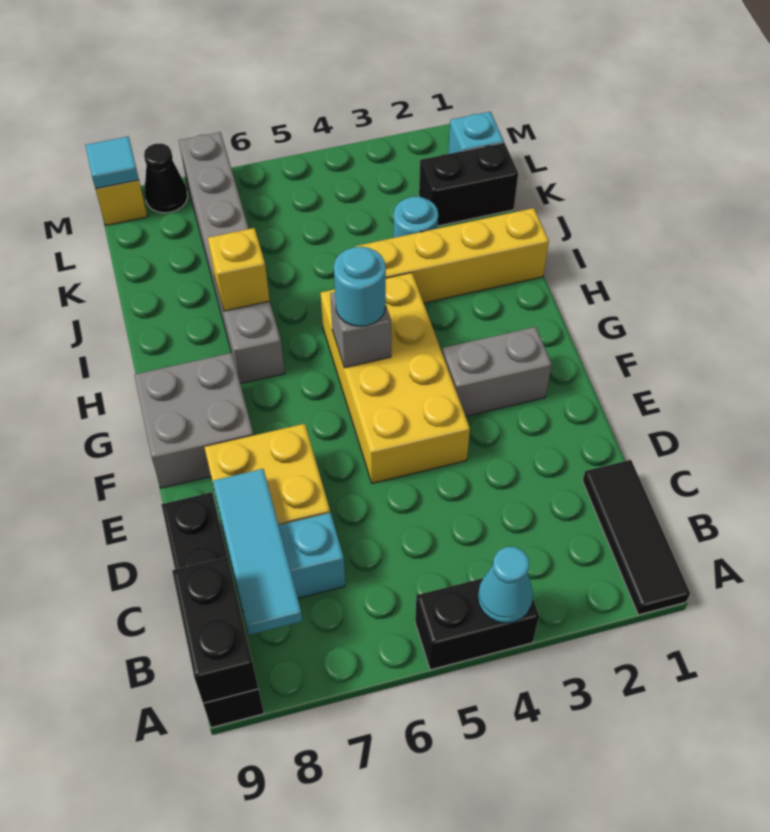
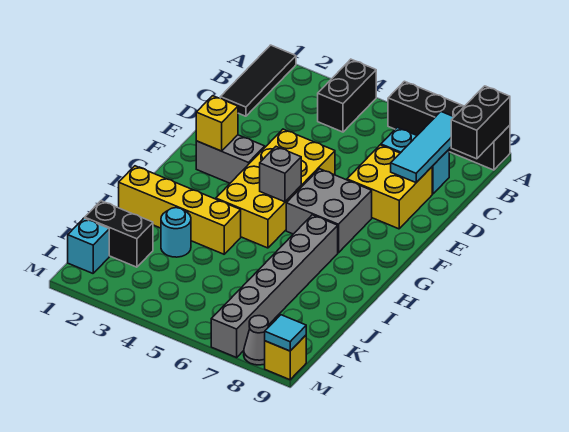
black 1x2 brick [415,578,539,670] -> black 1x2 brick turned to [318,59,376,132]
cyan 1x1 cone [478,547,533,623] -> none
black 1x4 brick [161,492,264,728] -> black 1x4 brick turned to [388,81,510,170]
grey 2x2 brick [134,353,253,488] -> grey 2x2 brick moved to [286,169,372,253]
cyan 1x1 round brick [334,247,386,326] -> none
yellow 1x1 brick [208,228,270,311] -> yellow 1x1 brick moved to [196,96,238,151]
black 1x1 cone [144,143,188,213] -> grey 1x1 cone [244,316,268,365]

